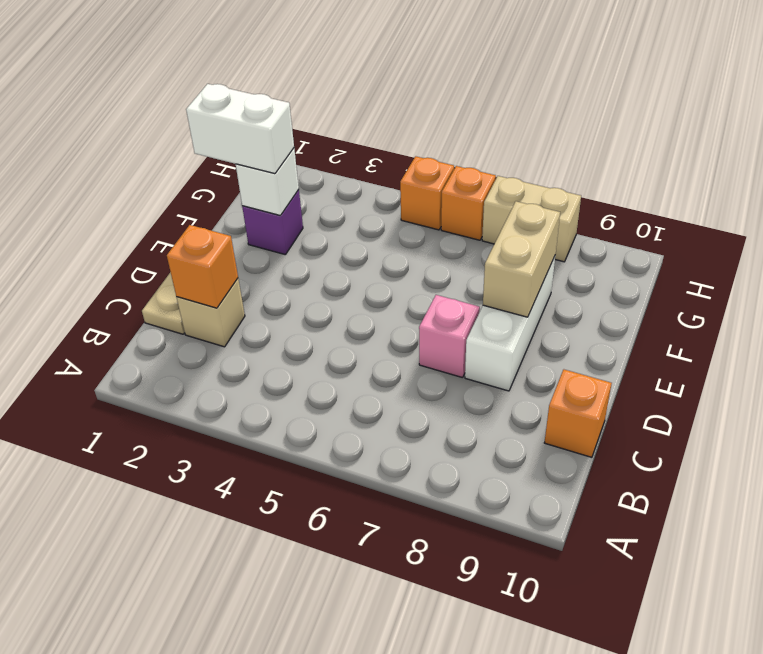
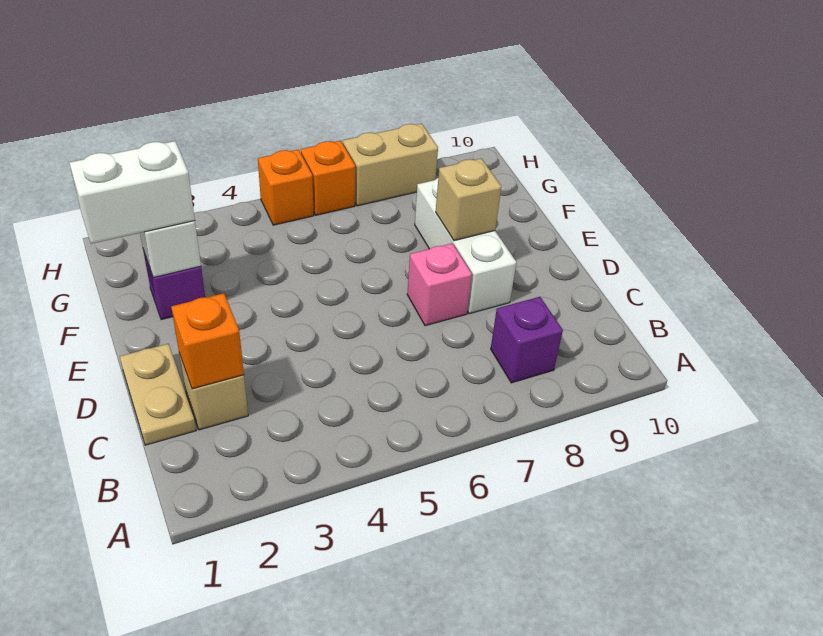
none -> purple 1x1 brick [491,297,563,383]
orange 1x1 brick [544,370,612,457] -> none
tan 1x2 brick [483,201,560,317] -> tan 1x1 brick [436,159,501,241]

